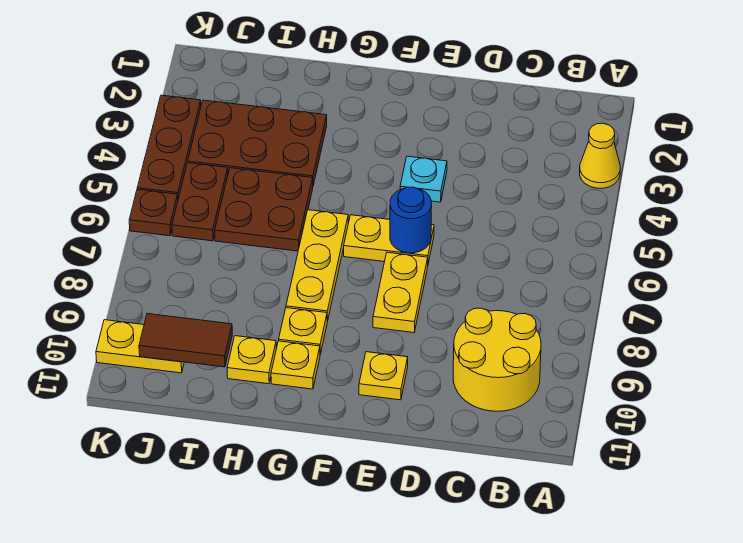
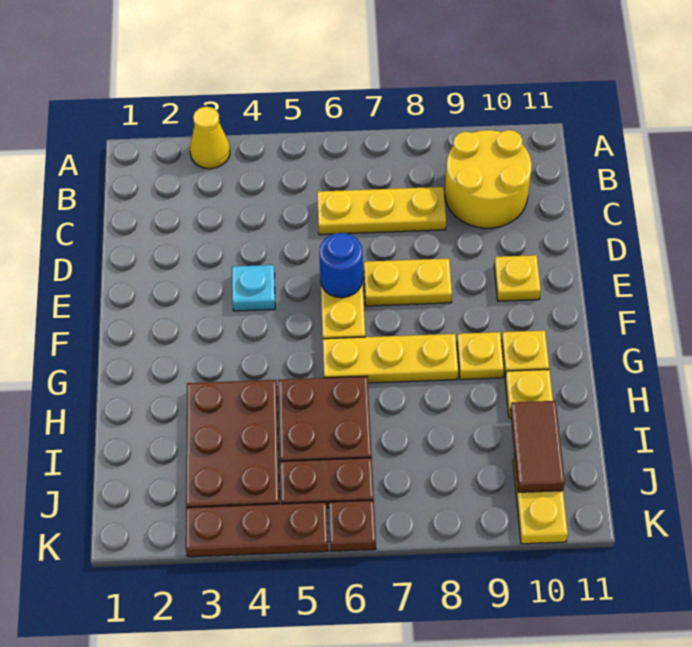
none -> yellow 1x3 plate [317,187,446,235]

